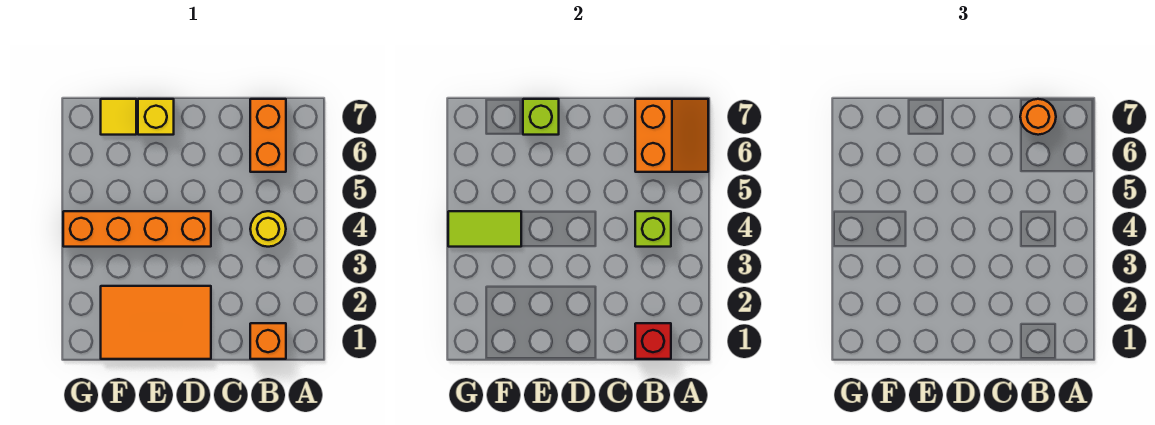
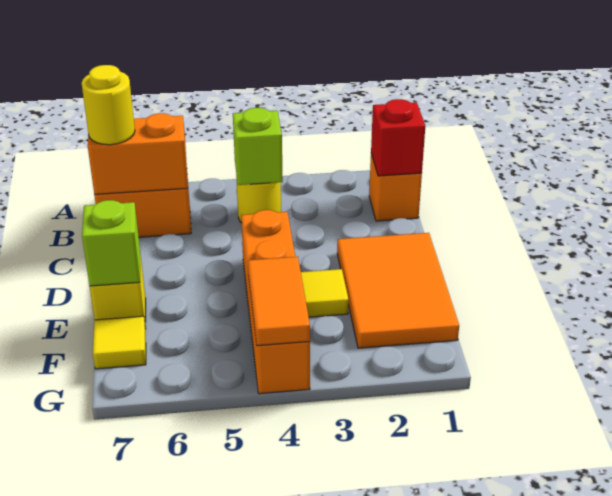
orange 1x1 round brick [1020,99,1056,135] -> yellow 1x1 round brick [82,65,135,145]
none -> yellow 1x1 tile [301,269,349,317]
lime 1x2 tile [448,211,521,247] -> orange 1x2 tile [248,257,310,346]

